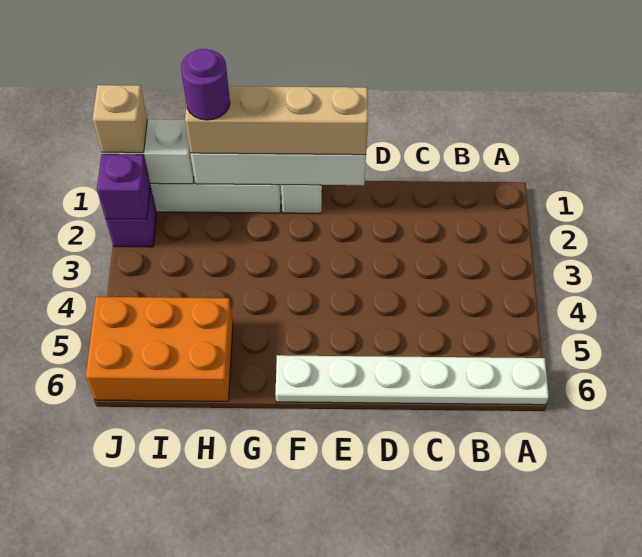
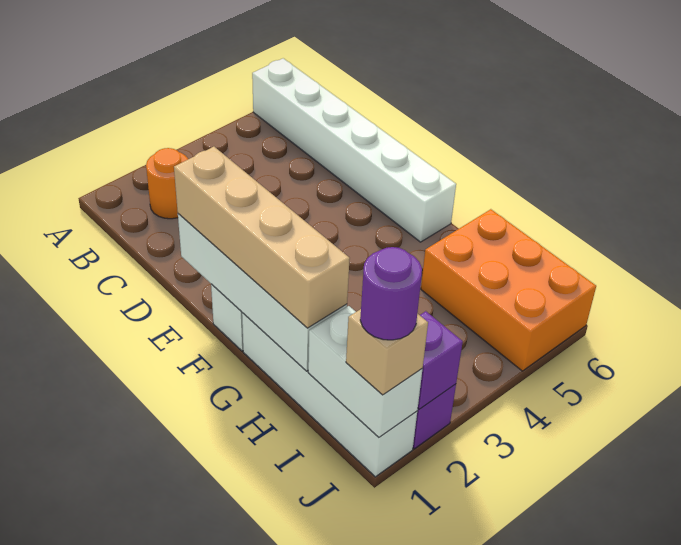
white 1x6 plate [275,355,549,405] -> white 1x6 brick [252,58,456,242]
none -> orange 1x1 round brick [146,148,188,219]
purple 1x1 round brick [181,49,230,120] -> purple 1x1 round brick moved to [360,247,422,340]

